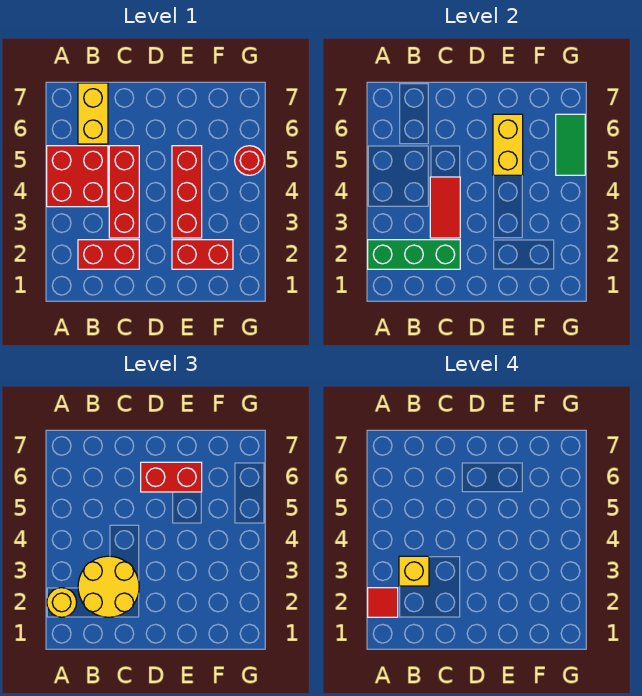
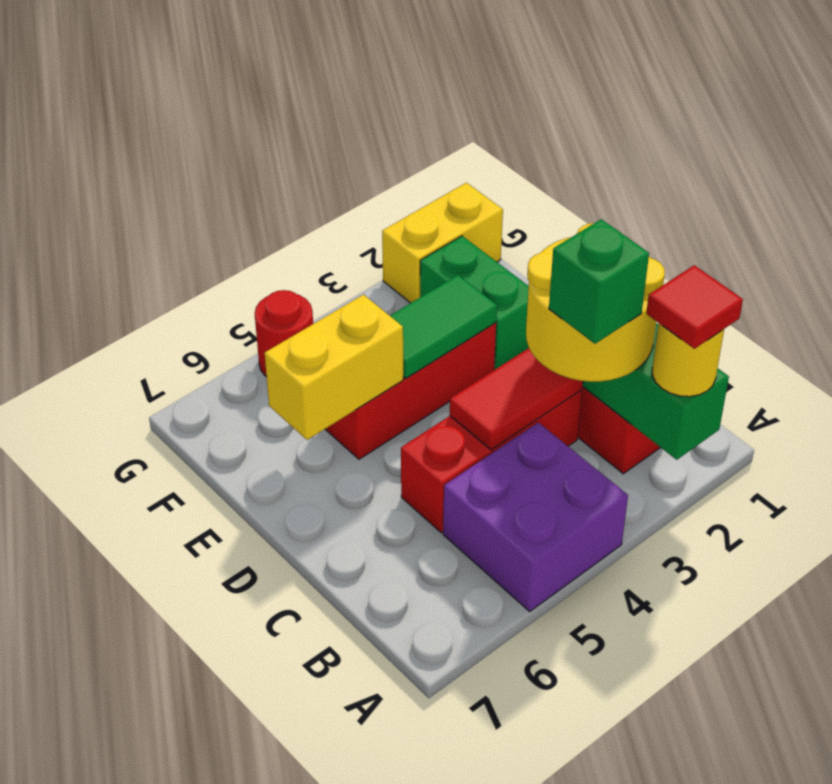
red 2x2 brick [47,146,108,207] -> purple 2x2 brick [443,422,628,611]
yellow 1x1 brick [399,556,429,586] -> green 1x1 brick [549,219,649,344]
yellow 1x2 brick [78,83,108,144] -> yellow 1x2 brick moved to [382,183,503,303]
red 1x2 brick [141,462,202,492] -> none
red 1x2 brick [172,240,233,269] -> green 1x2 brick [420,236,529,370]
green 1x2 tile [556,114,585,175] -> green 1x2 tile moved to [390,275,497,378]

